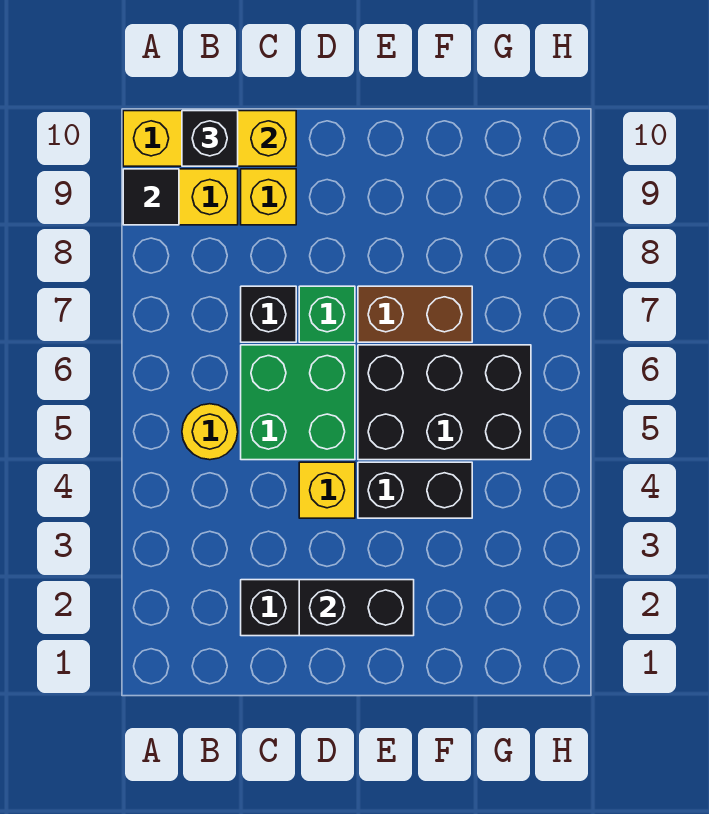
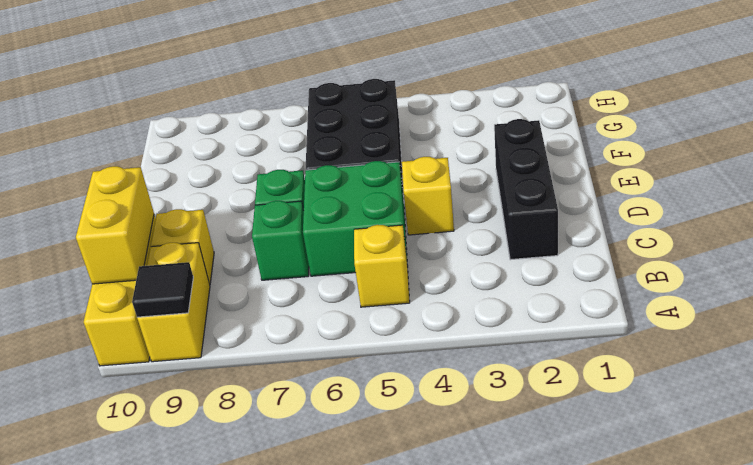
yellow 1x1 round brick [182,404,238,460] -> yellow 1x1 brick [354,225,410,307]
black 1x1 brick [182,111,238,166] -> none
black 1x1 brick [241,286,296,342] -> green 1x1 brick [252,201,309,280]
black 1x2 brick [299,580,414,636] -> none
black 1x2 brick [358,462,472,518] -> none
brown 1x2 brick [358,286,472,342] -> none

